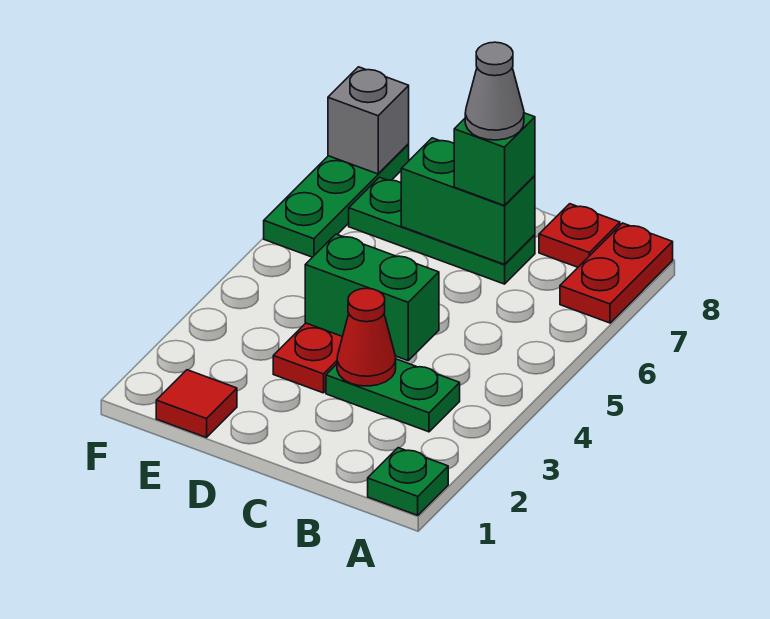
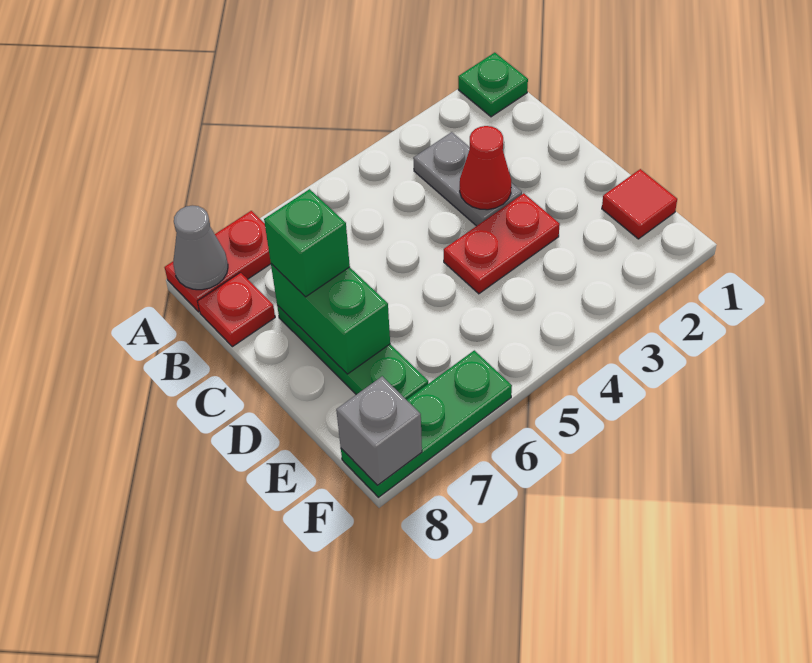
green 1x2 plate [326,359,460,432] -> grey 1x2 plate [413,132,522,226]
green 1x2 brick [305,234,439,361] -> none
grey 1x1 cone [465,42,524,140] -> grey 1x1 cone moved to [173,205,228,290]

